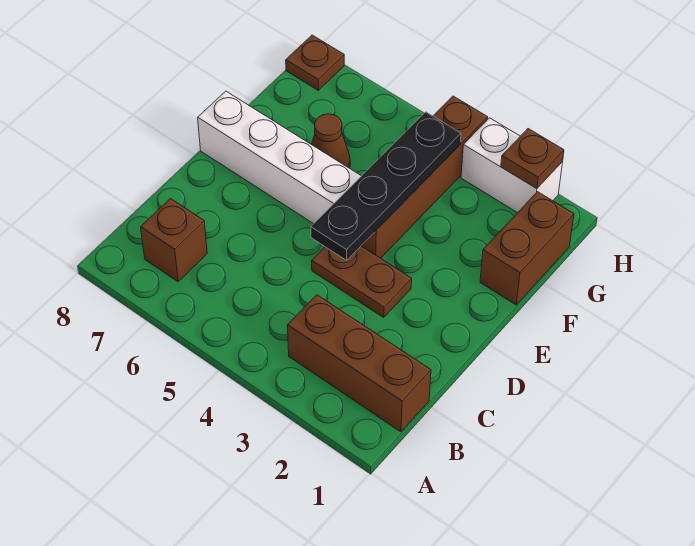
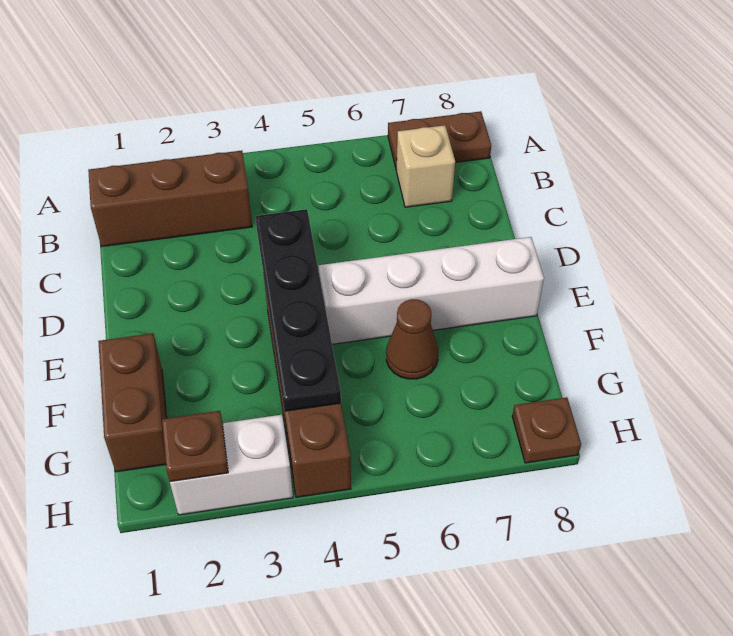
brown 1x1 brick [141,199,207,282] -> tan 1x1 brick [396,125,455,207]
brown 1x2 plate [312,246,412,317] -> brown 1x2 plate moved to [388,111,491,170]

